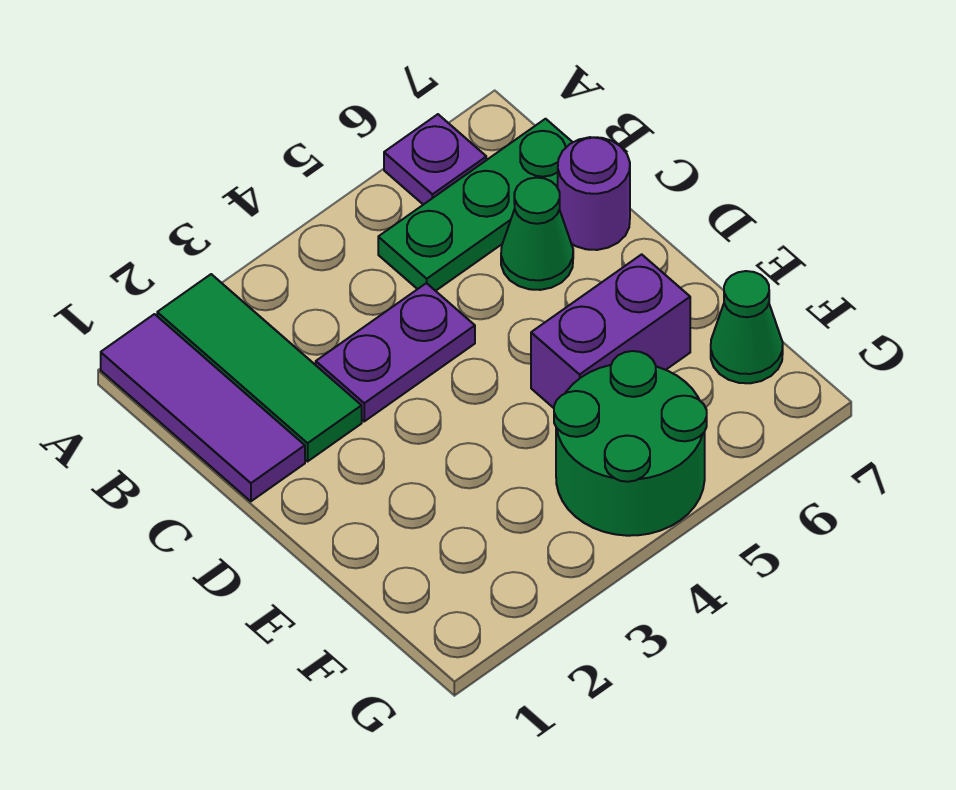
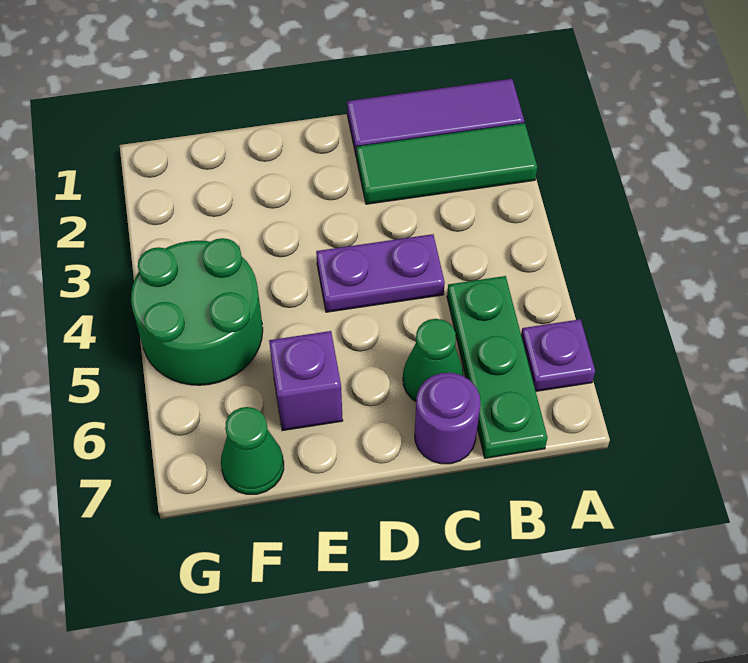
purple 1x2 plate [316,283,475,421] -> purple 1x2 plate turned to [316,234,445,312]
purple 1x2 brick [531,254,690,408] -> purple 1x1 brick [269,331,343,431]

